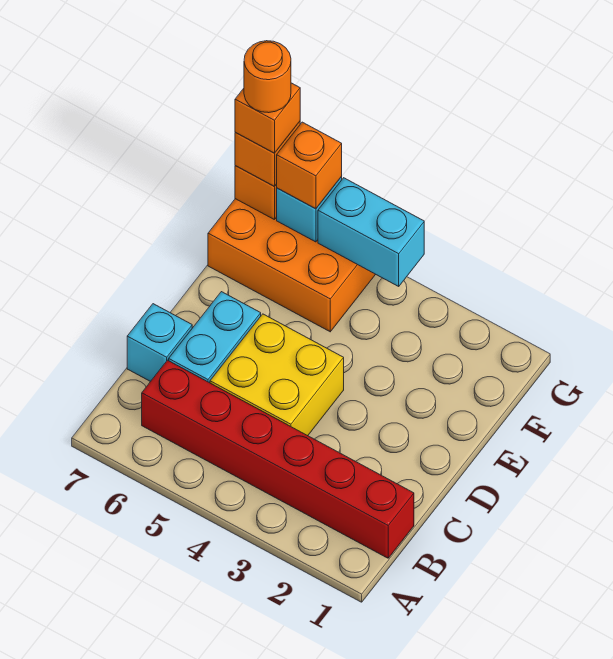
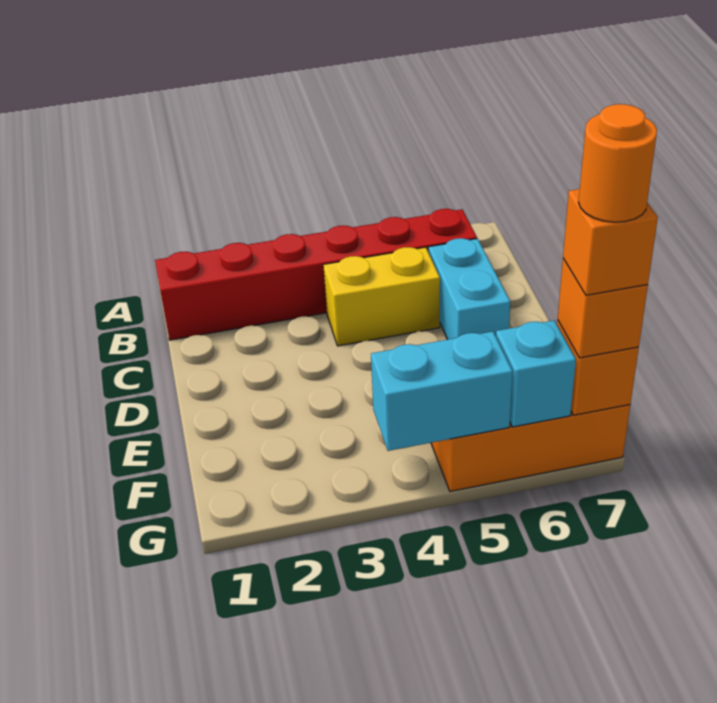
yellow 2x2 brick [210,314,344,436] -> yellow 1x2 brick [323,247,440,346]
cyan 1x1 brick [127,304,192,382] -> none
orange 1x1 brick [277,122,342,209] -> none

